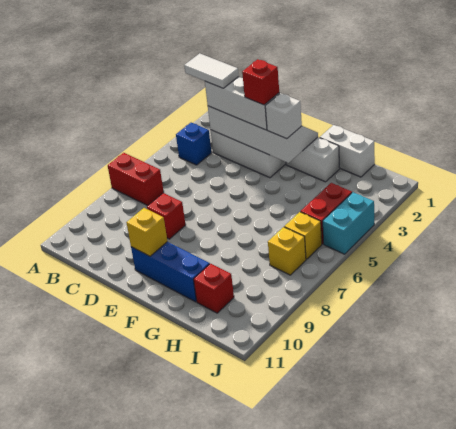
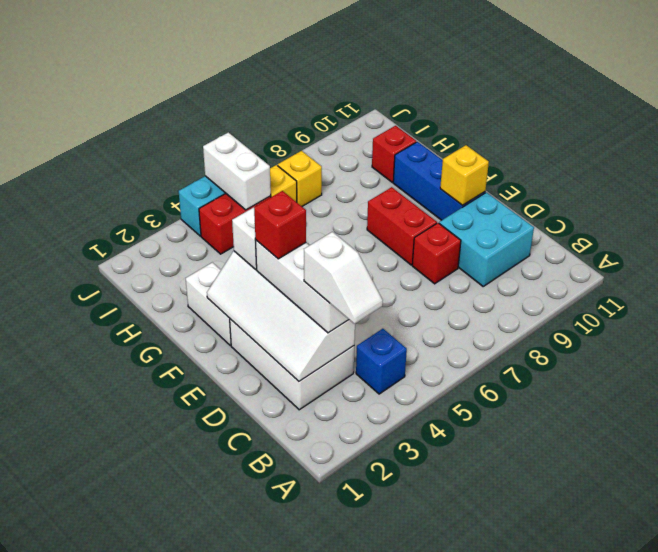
red 1x2 brick [108,153,164,206] -> red 1x2 brick moved to [367,187,437,265]
white 1x2 tile [184,54,239,88] -> white 1x2 slope [304,232,383,324]
none -> cyan 2x2 brick [439,192,534,286]
white 1x2 brick [320,125,375,177] -> white 1x2 brick moved to [203,132,271,210]

